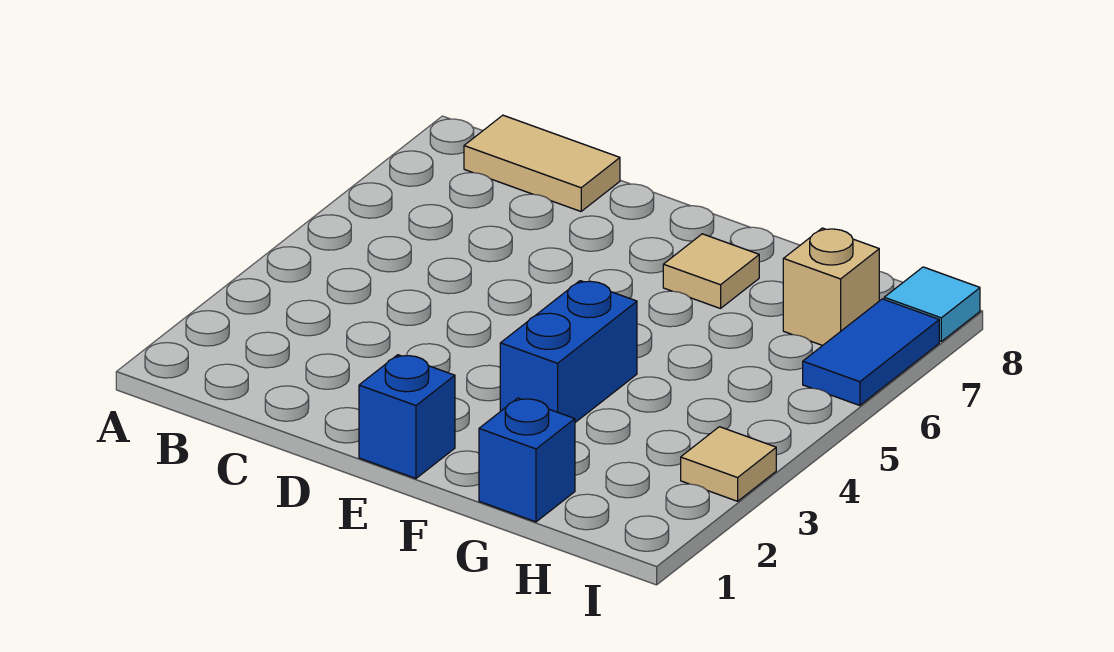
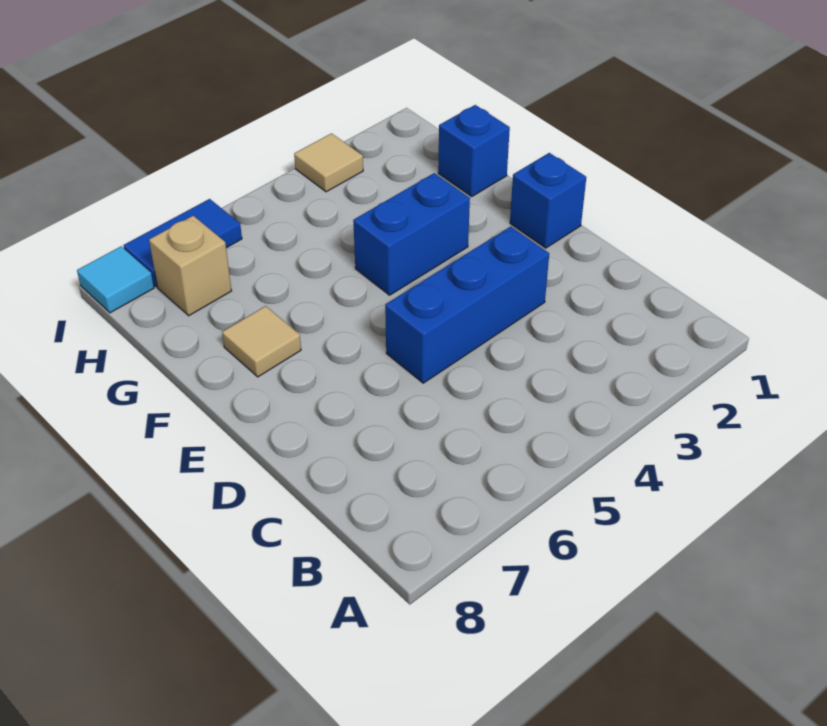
tan 1x2 tile [464,115,620,211] -> none
none -> blue 1x3 brick [385,226,549,383]

